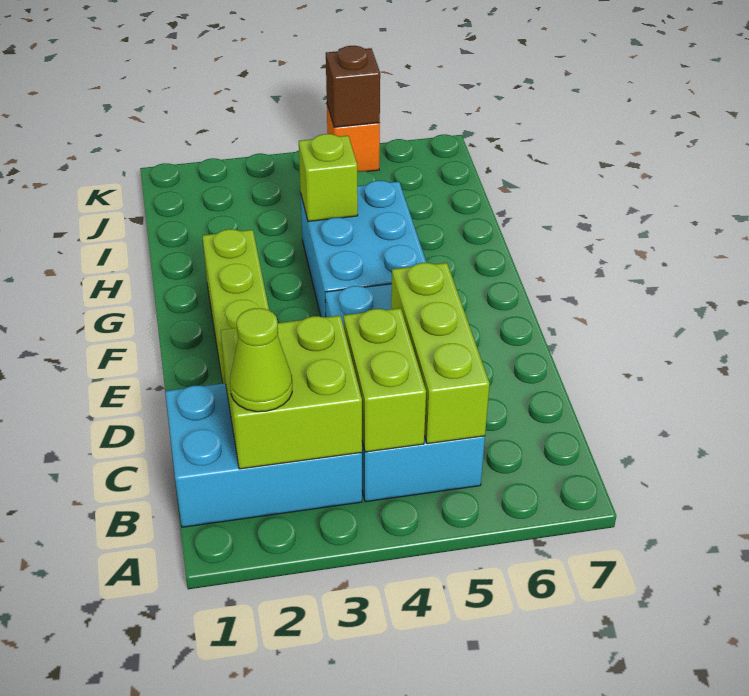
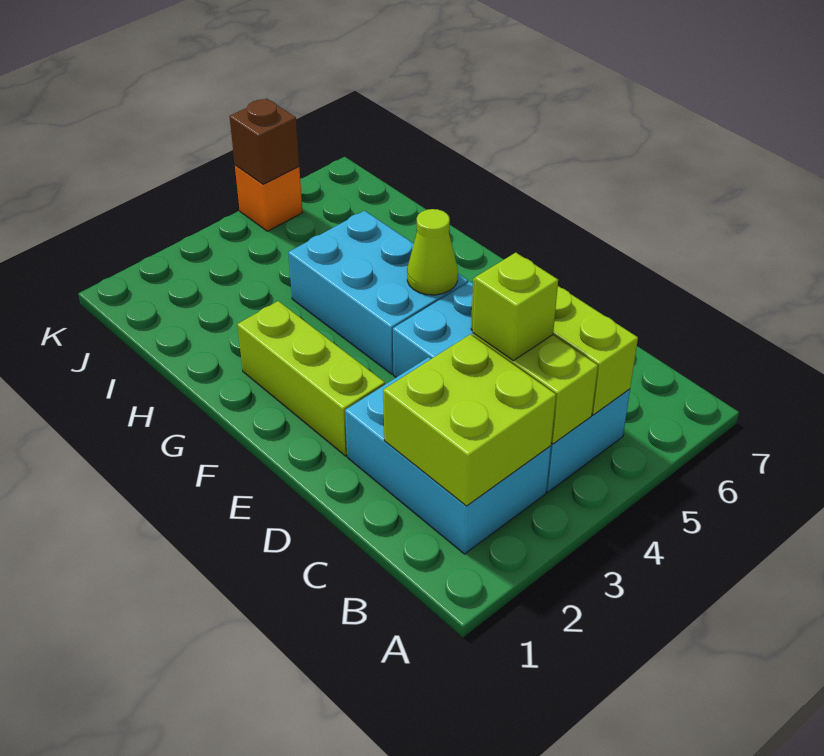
cyan 2x3 brick [165,383,362,527] -> cyan 2x3 brick turned to [345,357,551,554]
lime 1x1 cone [230,308,292,412] -> lime 1x1 cone moved to [407,209,458,295]
lime 1x1 brick [299,134,358,221] -> lime 1x1 brick moved to [472,253,558,361]

